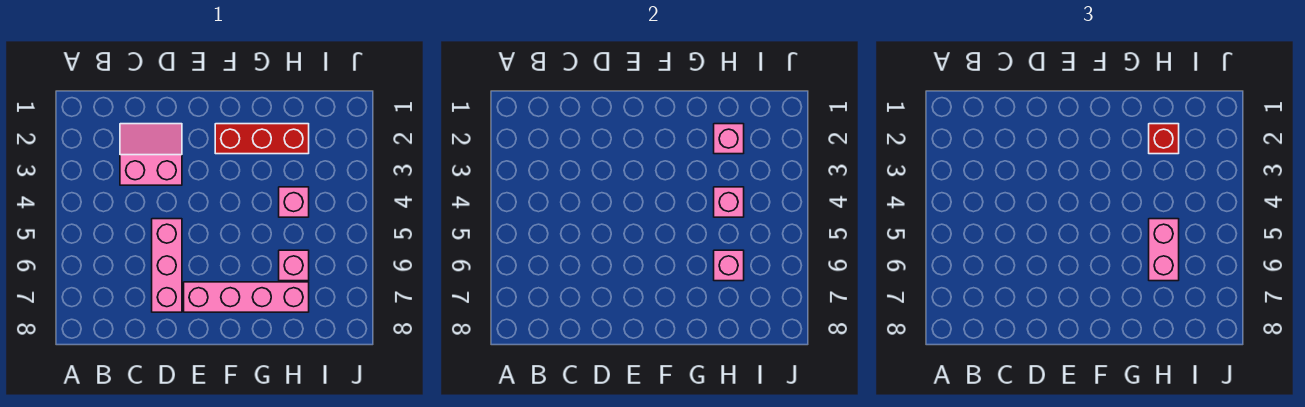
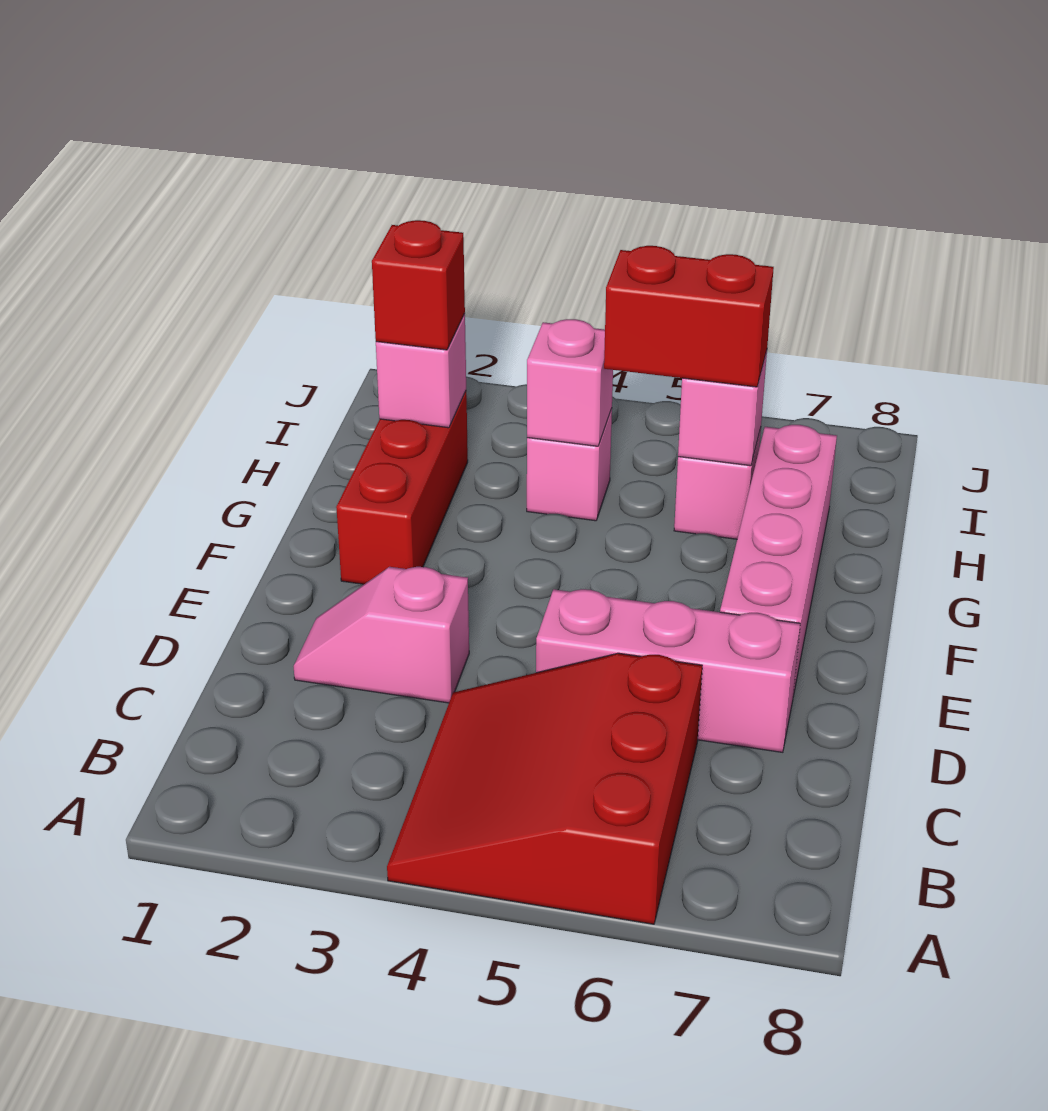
none -> red 3x3 slope [387,653,702,924]
pink 2x2 slope [120,124,182,185] -> pink 1x2 slope [294,567,469,703]
pink 1x2 brick [1149,219,1179,281] -> red 1x2 brick [604,246,774,387]

